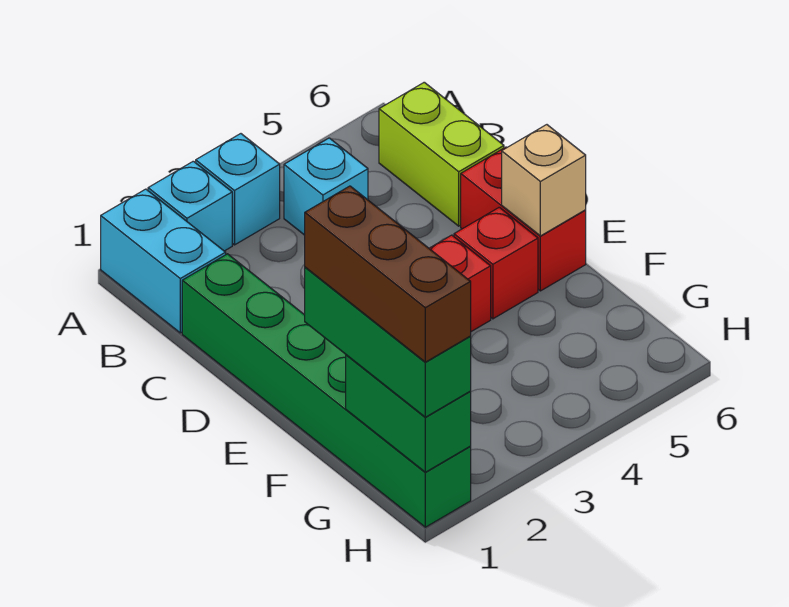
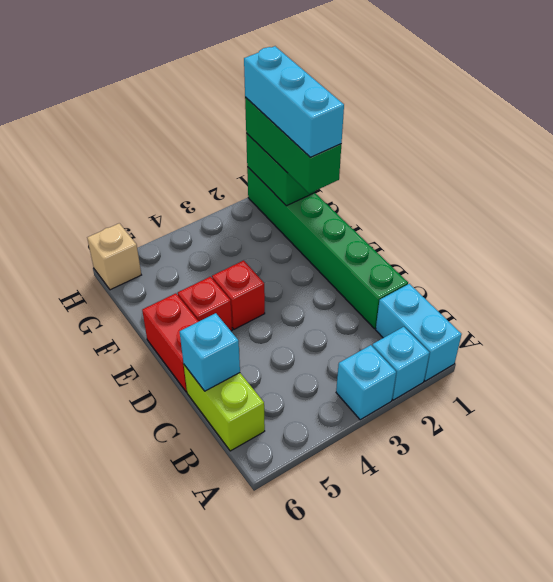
cyan 1x1 brick [284,138,368,235] -> cyan 1x1 brick moved to [180,313,240,391]
tan 1x1 brick [502,125,586,236] -> tan 1x1 brick moved to [87,223,141,290]
brown 1x3 brick [305,186,471,362] -> cyan 1x3 brick [244,46,344,157]

